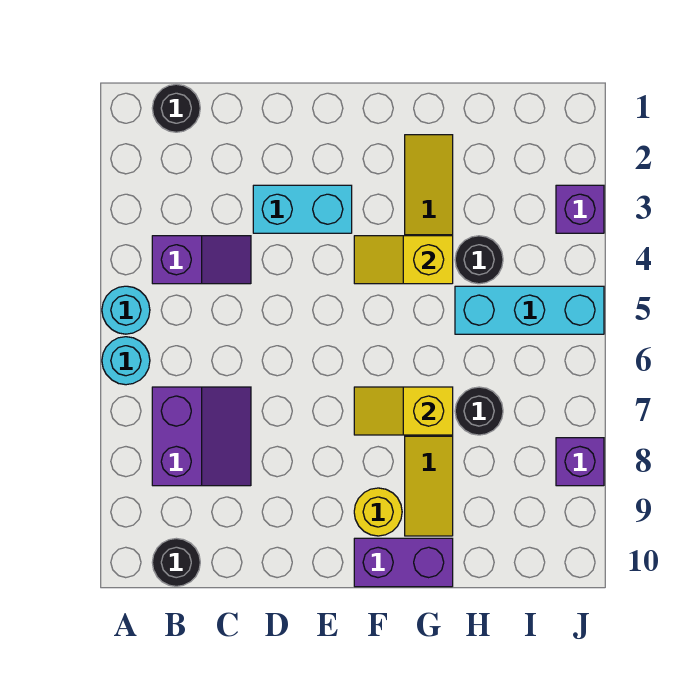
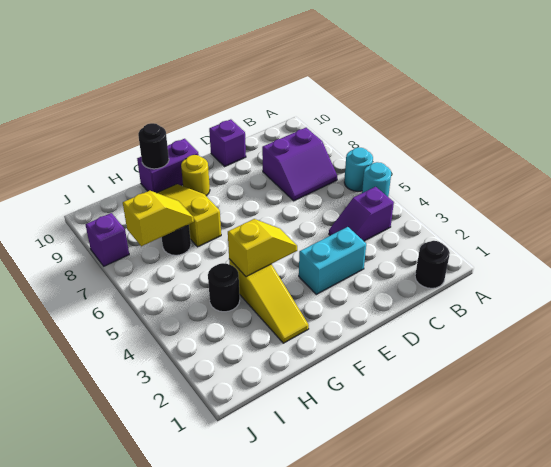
purple 2x2 slope [152,387,251,486] -> purple 2x2 slope turned to [262,128,337,201]
black 1x1 round brick [152,538,200,586] -> black 1x1 round brick moved to [138,123,169,169]
yellow 1x2 slope [354,387,453,435] -> yellow 1x2 slope moved to [123,191,194,246]
cyan 1x3 brick [455,286,604,334] -> none
purple 1x1 brick [556,185,604,233] -> purple 1x1 brick moved to [209,119,246,167]

